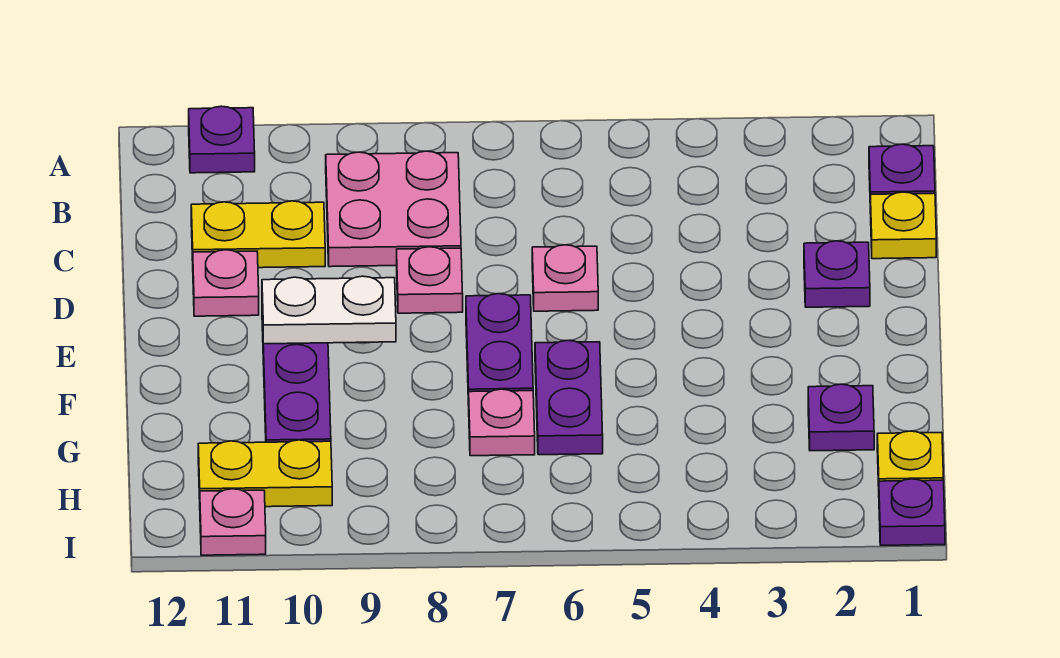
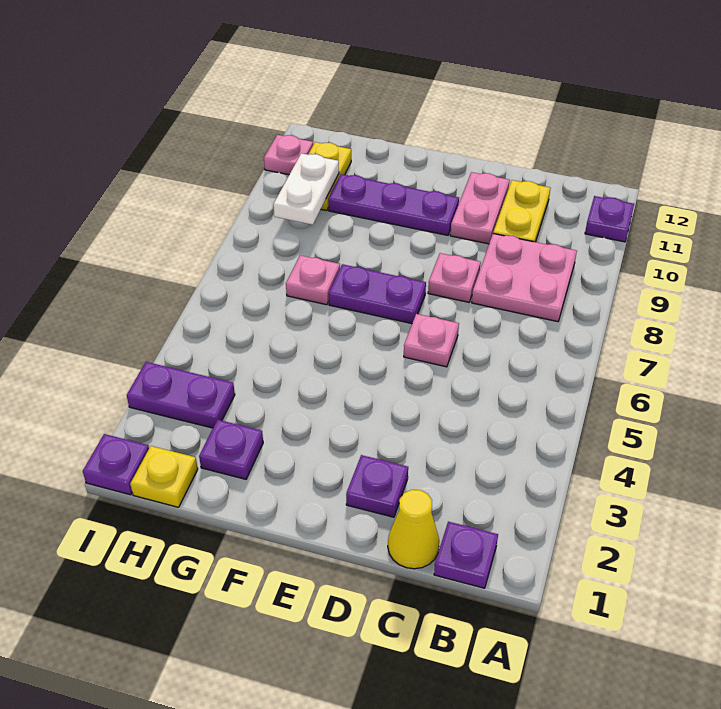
yellow 1x1 plate [870,192,936,259] -> yellow 1x1 cone [388,490,439,569]
pink 1x1 plate [193,250,259,316] -> pink 1x2 plate [450,172,510,244]
white 1x2 plate [262,276,396,344] -> white 1x2 plate moved to [273,153,339,225]
purple 1x2 plate [535,341,603,455] -> purple 1x2 plate moved to [127,362,235,428]

